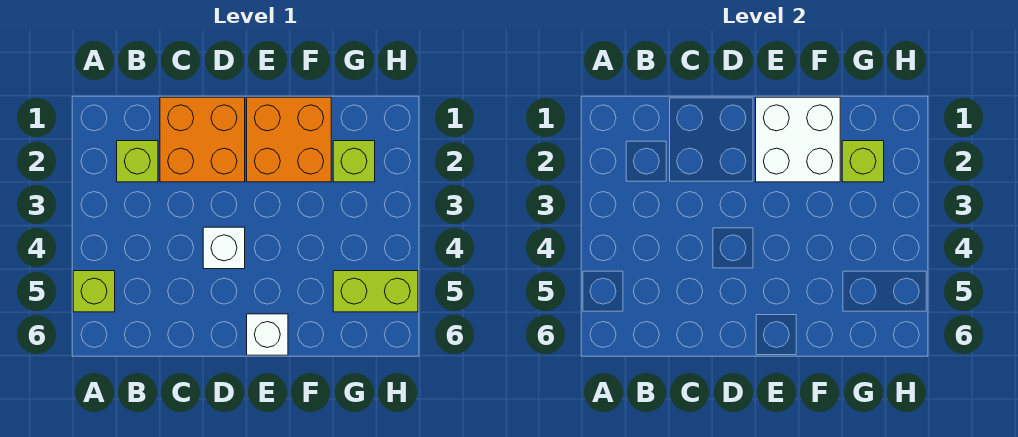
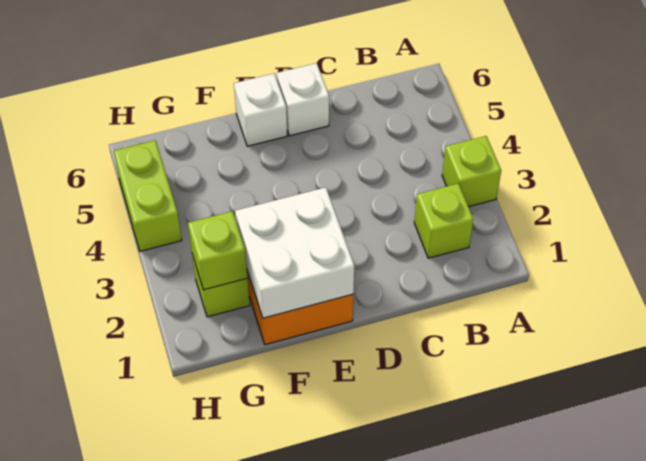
lime 1x1 brick [73,271,115,312] -> lime 1x1 brick moved to [442,136,501,207]
orange 2x2 brick [160,97,245,182] -> none
white 1x1 brick [203,227,245,269] -> white 1x1 brick moved to [277,63,329,136]
lime 1x2 brick [333,271,418,312] -> lime 1x2 brick turned to [114,140,182,251]

